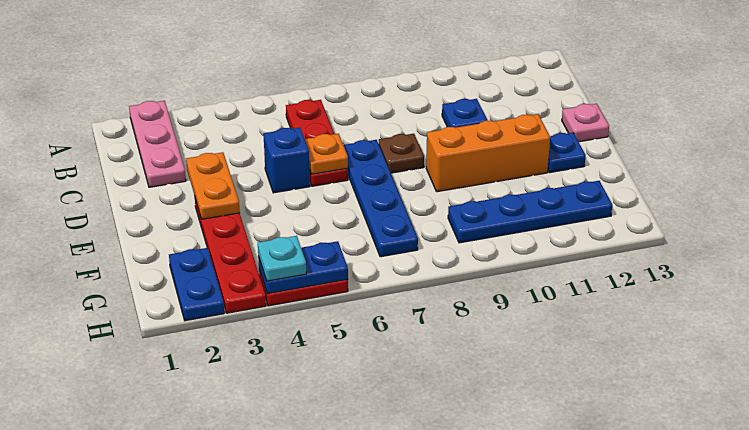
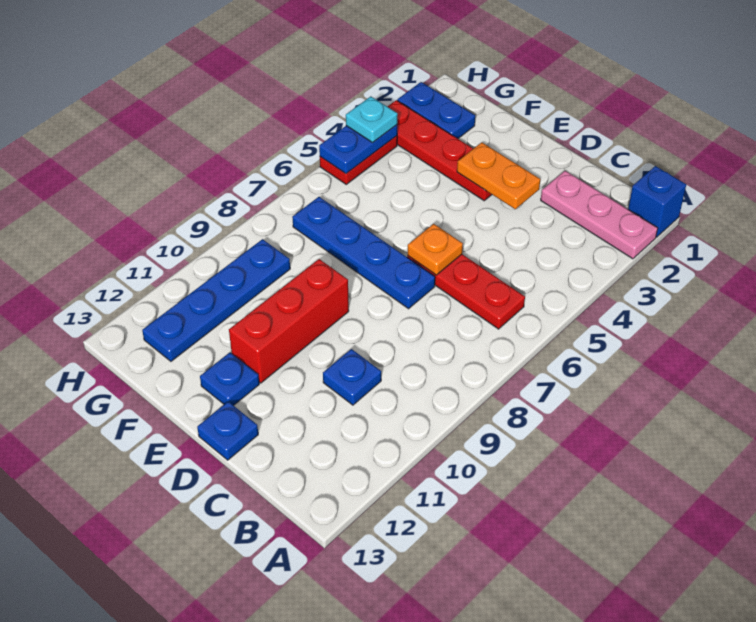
blue 1x1 brick [263,128,310,193] -> blue 1x1 brick moved to [628,166,686,237]
brown 1x1 plate [379,134,424,173] -> none
pink 1x1 plate [562,104,609,142] -> blue 1x1 plate [197,402,258,460]
orange 1x3 brick [426,114,550,192] -> red 1x3 brick [229,259,349,383]

